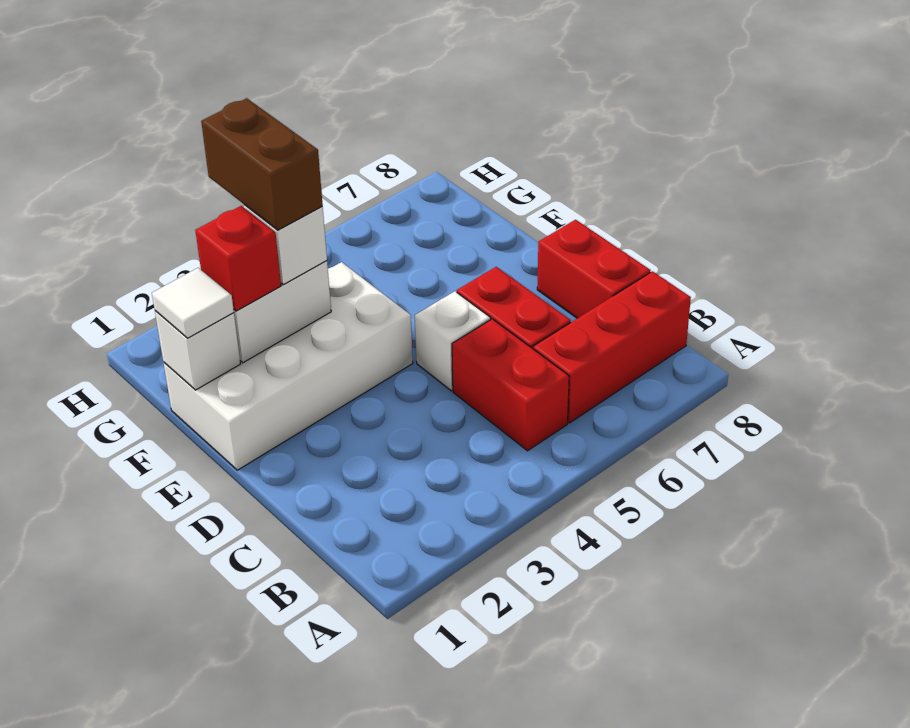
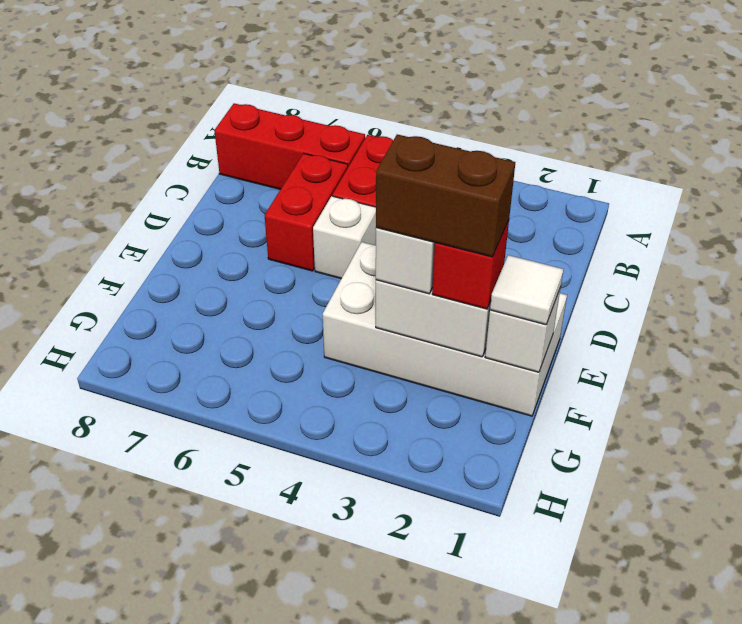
red 1x2 brick [537,220,651,318] -> none
brown 1x2 brick [201,98,323,230] -> brown 1x2 brick turned to [376,134,515,257]

